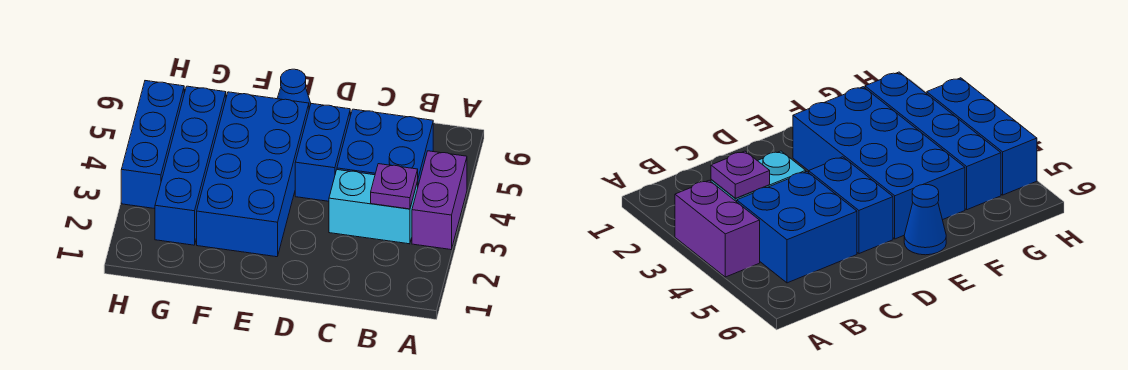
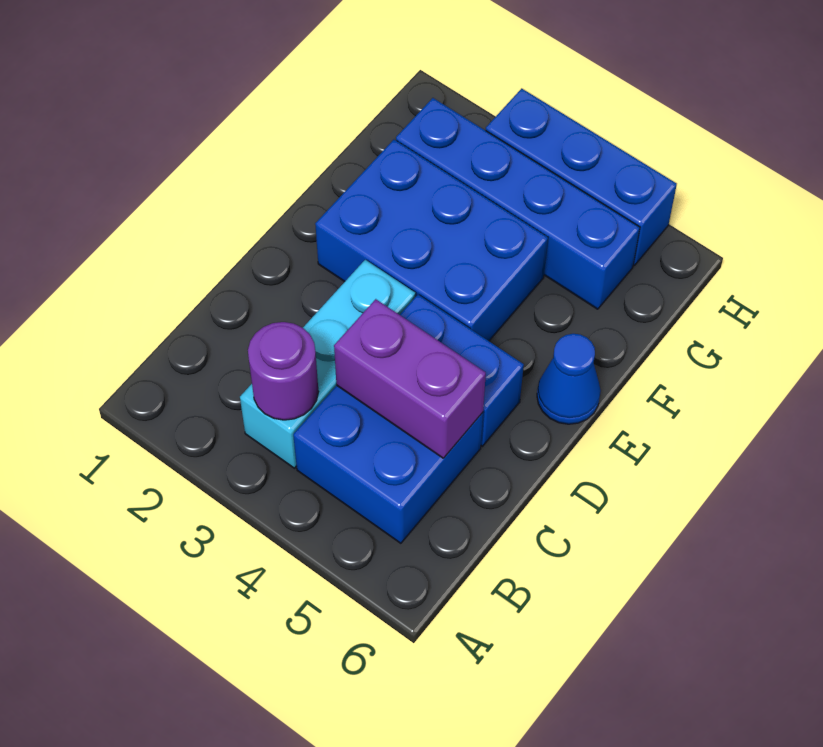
purple 1x2 brick [412,151,467,250] -> purple 1x2 brick moved to [334,299,486,458]
cyan 1x2 brick [329,170,418,244] -> cyan 1x3 brick [240,260,415,468]
purple 1x1 plate [371,164,418,209] -> purple 1x1 round brick [248,322,319,420]
blue 2x4 brick [197,92,309,257] -> blue 2x3 brick [315,140,548,341]

